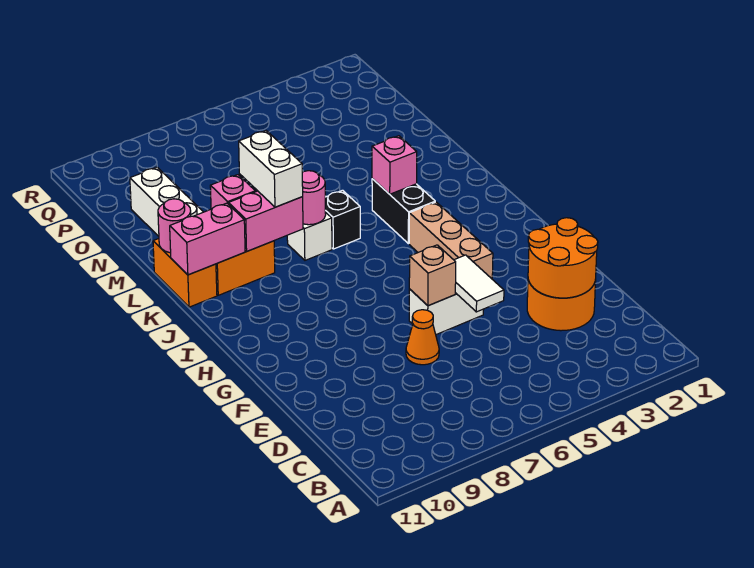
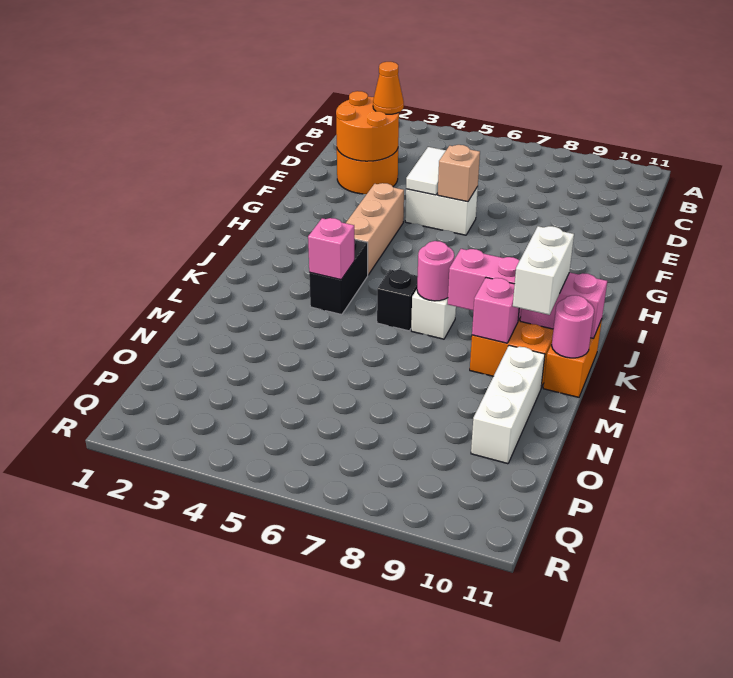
orange 1x1 cone [406,310,439,365] -> orange 1x1 cone moved to [373,62,404,114]
white 1x2 brick [239,131,303,207] -> white 1x2 brick moved to [513,226,574,315]

